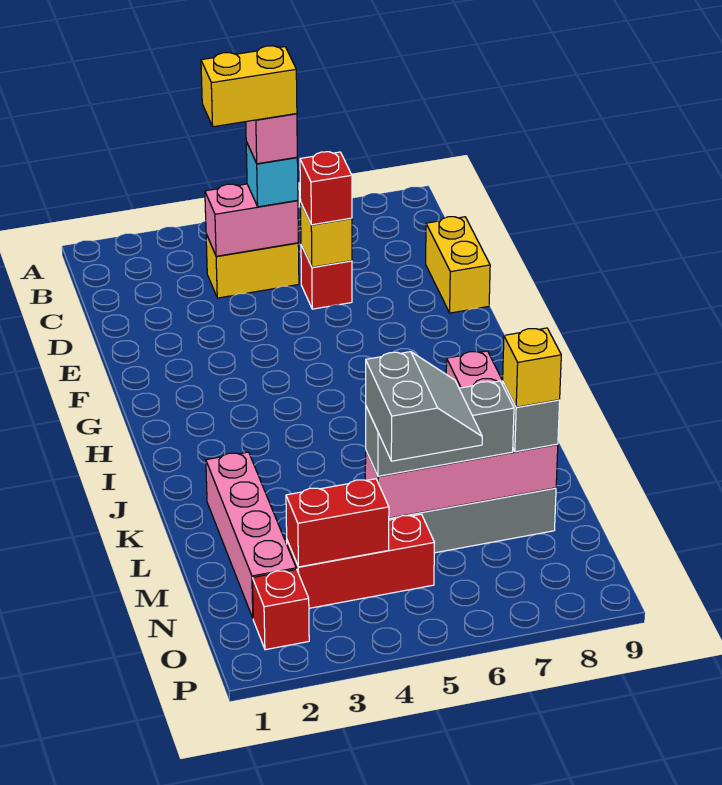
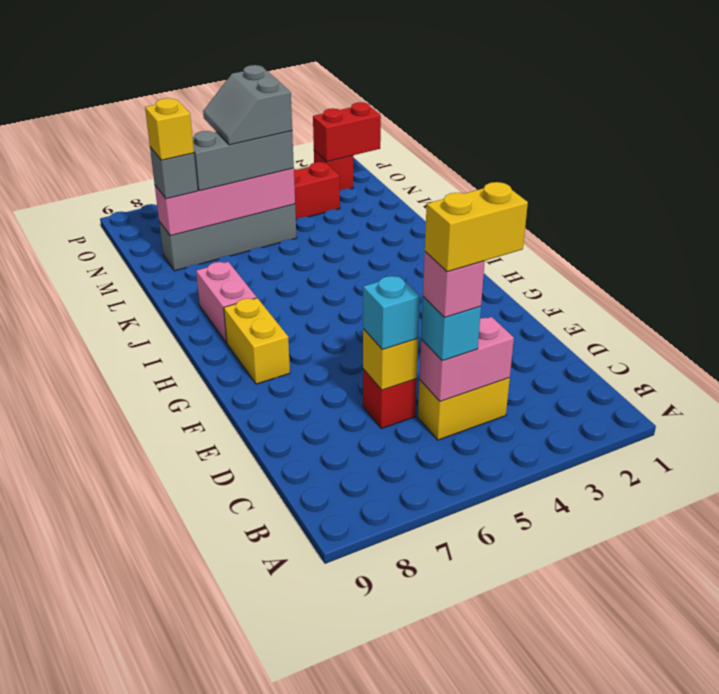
red 1x1 brick [300,152,352,225] -> cyan 1x1 brick [363,276,420,350]
yellow 1x2 brick [426,217,490,313] -> yellow 1x2 brick moved to [224,298,290,384]
pink 1x4 brick [206,452,296,618] -> none
red 1x2 brick [286,479,389,567] -> red 1x2 brick moved to [313,102,381,162]

